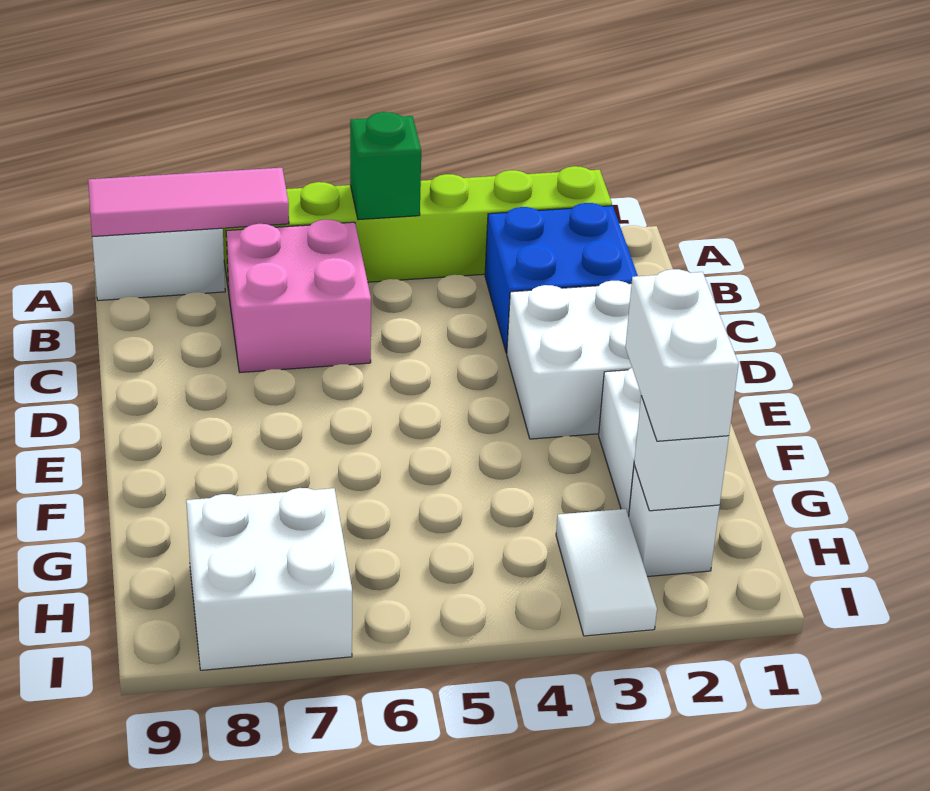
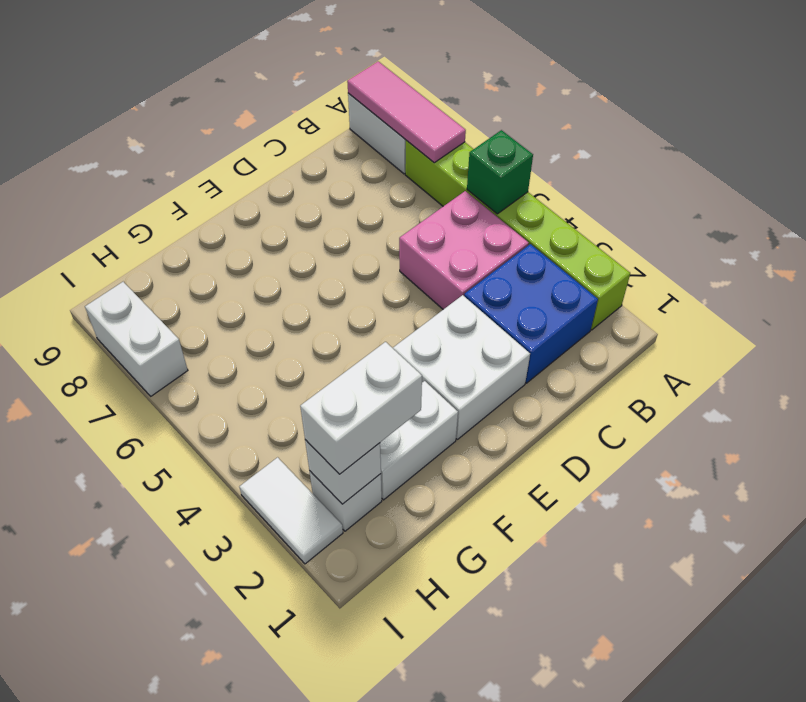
pink 2x2 brick [226,219,371,373] -> pink 2x2 brick moved to [399,191,529,309]
white 1x2 tile [556,509,657,636] -> white 1x2 tile turned to [239,457,343,564]
white 2x2 brick [186,488,352,670] -> white 1x2 brick [85,282,188,396]

